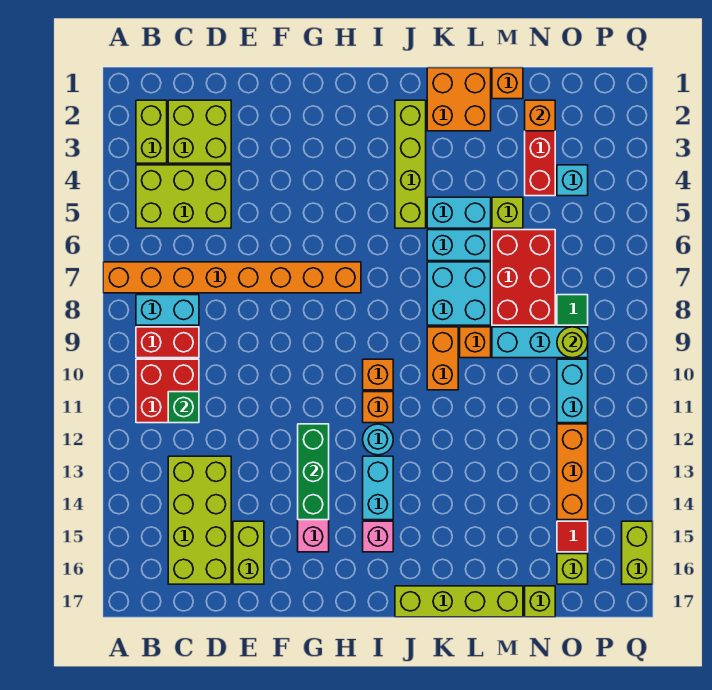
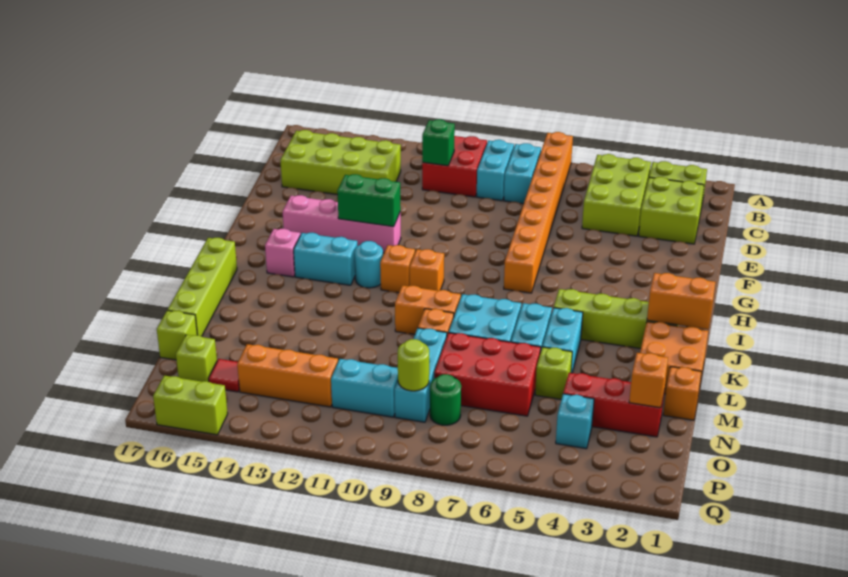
red 1x2 brick [136,327,199,358] -> cyan 1x2 brick [477,140,514,201]
lime 1x2 brick [233,521,264,584] -> none
green 1x3 brick [298,424,329,520] -> green 1x2 brick [337,174,401,227]
none -> orange 1x2 brick [647,273,716,329]
green 1x1 tile [557,295,588,325] -> green 1x1 round brick [430,374,461,425]

